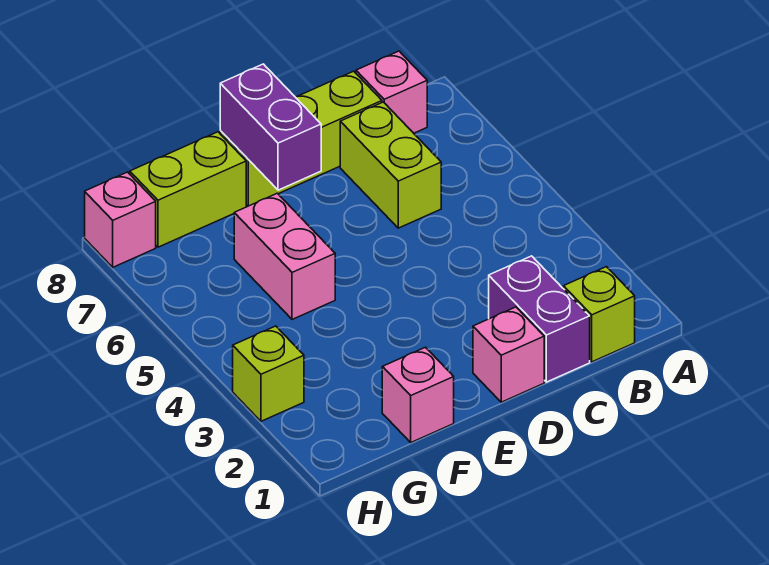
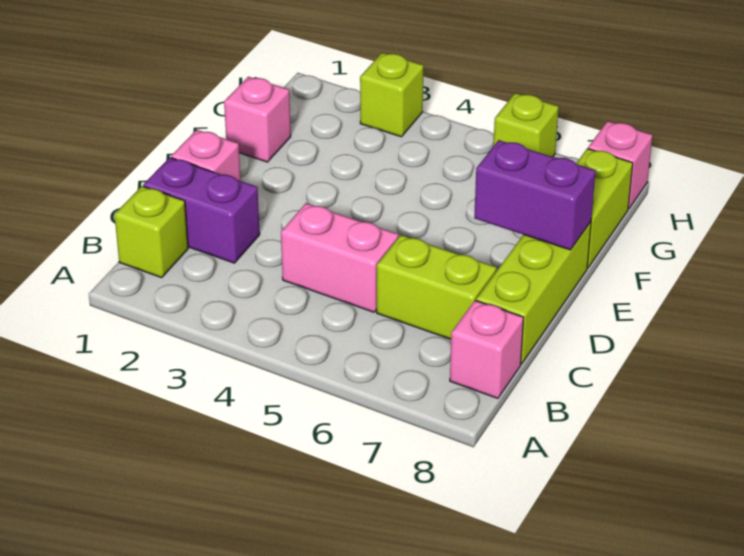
pink 1x2 brick [234,193,335,319] -> pink 1x2 brick moved to [281,203,398,312]
none -> lime 1x1 brick [493,93,559,157]

